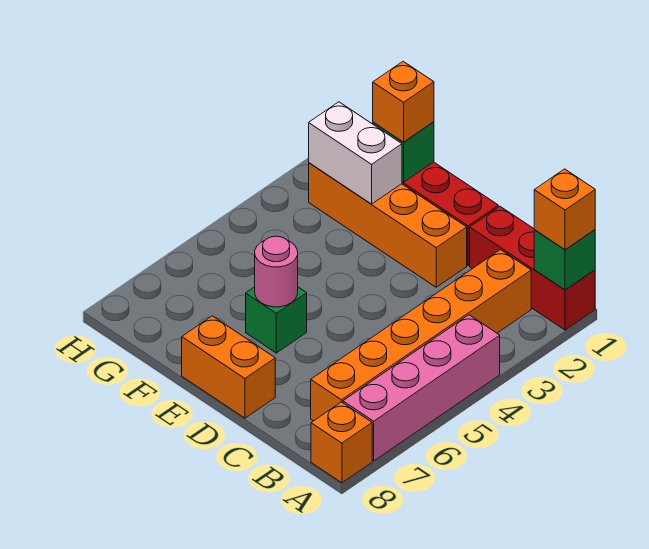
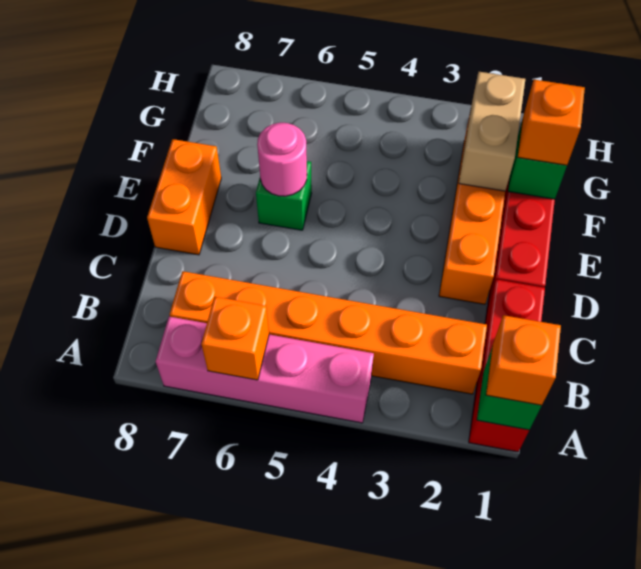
orange 1x1 brick [311,402,372,483] -> orange 1x1 brick moved to [201,297,269,380]
white 1x2 brick [309,102,402,204] -> tan 1x2 brick [459,72,525,191]

